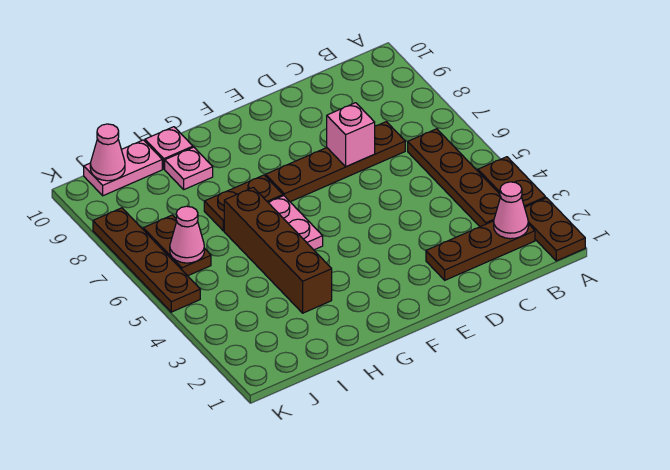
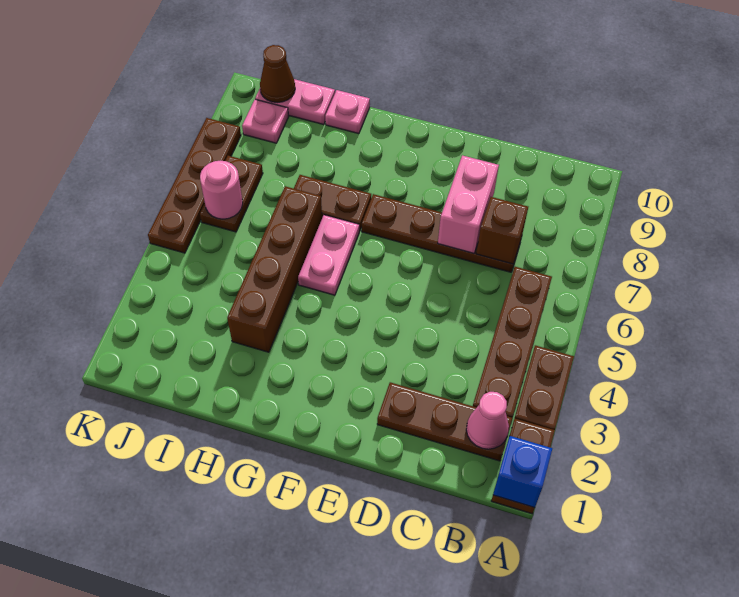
none -> blue 1x1 brick [493,436,552,508]
none -> brown 1x1 brick [476,197,528,264]
pink 1x1 brick [327,103,375,167] -> pink 1x2 brick [438,155,499,253]
pink 1x1 plate [165,147,213,189] -> pink 1x1 plate moved to [242,99,289,143]
pink 1x1 cone [170,206,204,263] -> pink 1x1 round brick [200,161,243,219]
pink 1x1 cone [90,124,125,181] -> brown 1x1 cone [260,45,295,103]

